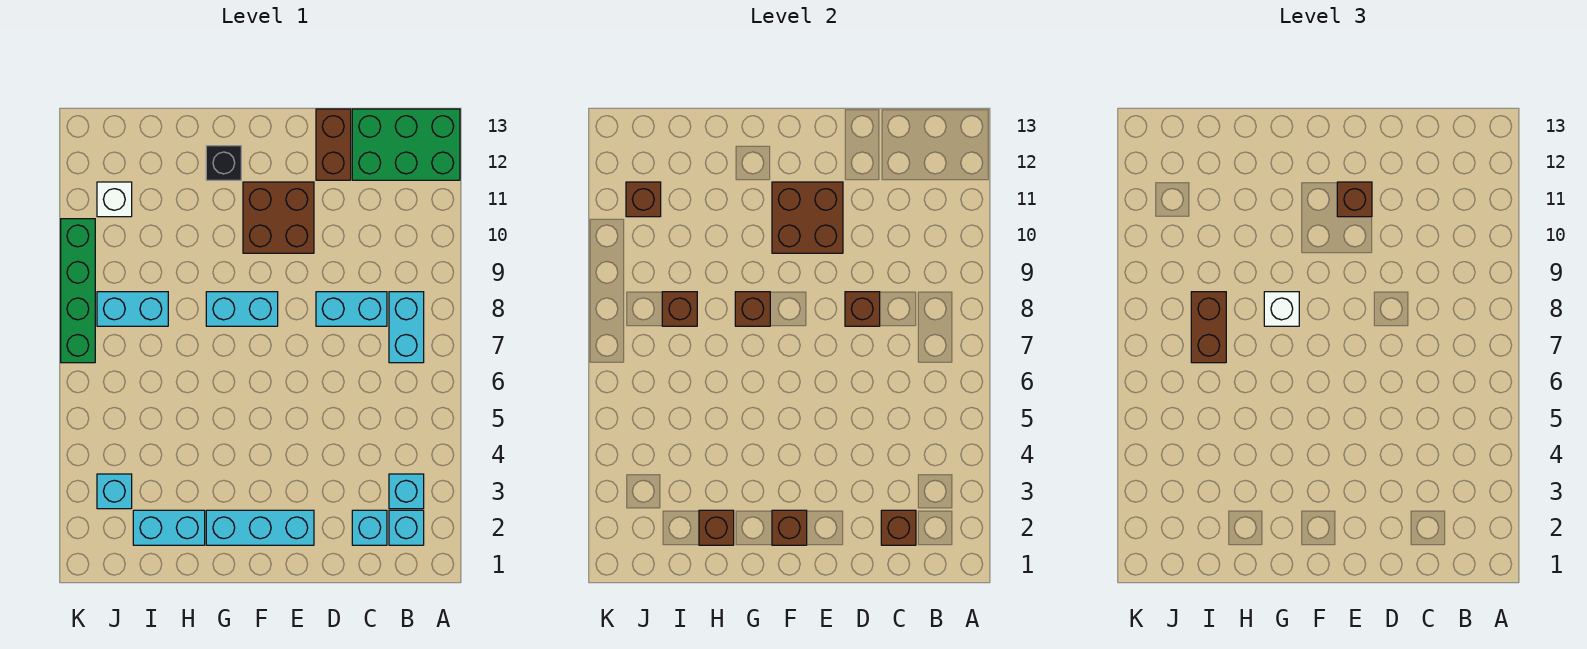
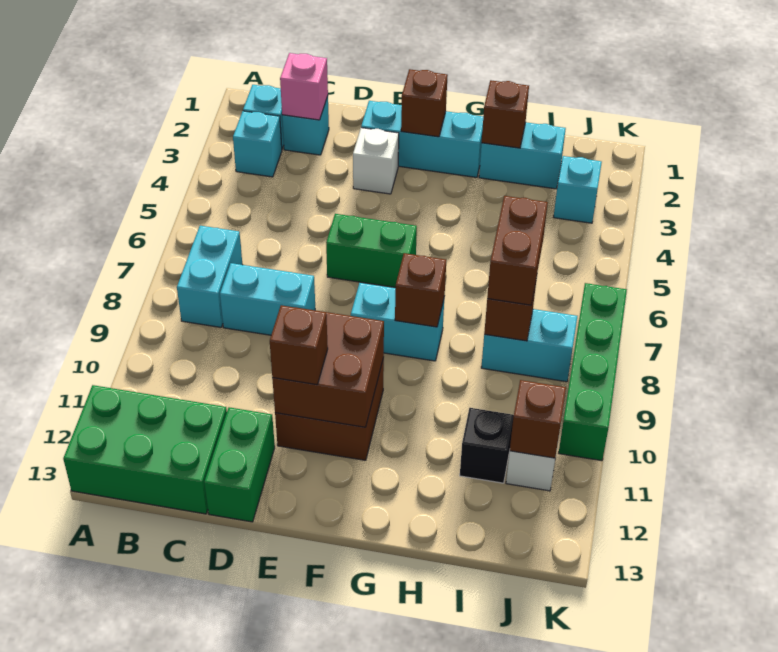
brown 1x1 brick [881,510,916,545] -> pink 1x1 brick [280,53,328,120]
brown 1x1 brick [845,292,880,326] -> none
brown 1x2 brick [316,109,351,180] -> green 1x2 brick [204,407,275,522]
none -> green 1x2 brick [326,214,417,288]
white 1x1 brick [1264,292,1299,326] -> white 1x1 brick moved to [353,128,399,194]
black 1x1 brick [206,146,241,180] -> black 1x1 brick moved to [460,408,514,483]

